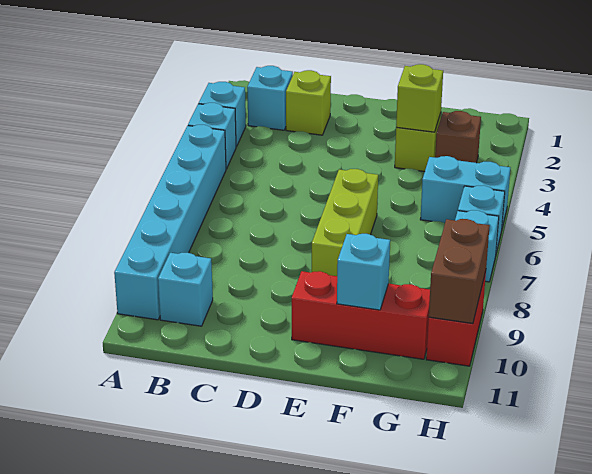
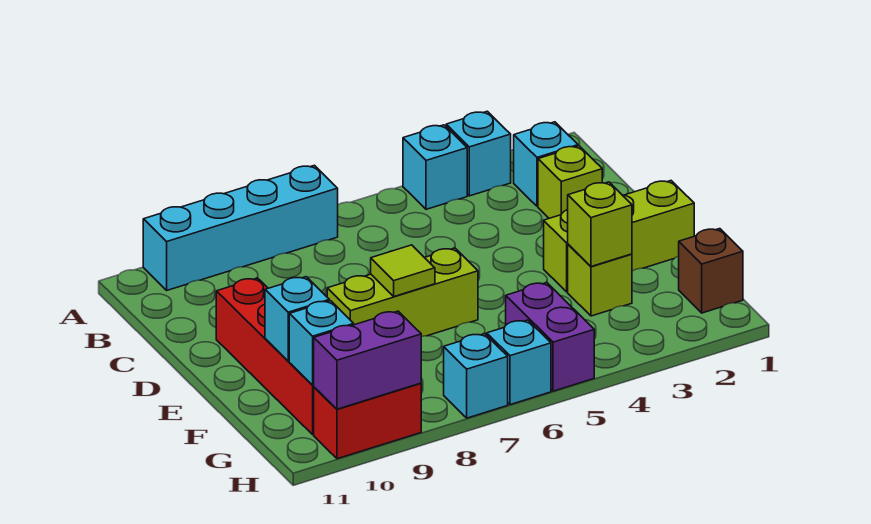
cyan 1x6 brick [114,125,226,320] -> cyan 1x4 brick [143,165,338,290]
cyan 1x1 brick [158,253,213,326] -> cyan 1x1 brick moved to [289,301,354,385]
none -> lime 1x3 brick [544,181,694,292]
none -> lime 1x1 tile [371,245,435,296]
red 1x3 brick [292,271,430,359] -> red 1x4 brick [216,278,314,435]
brown 1x1 brick [435,111,481,163] -> brown 1x1 brick moved to [679,229,743,313]
cyan 1x2 brick [420,156,510,227] -> purple 1x2 brick [506,282,594,391]
brown 1x2 brick [429,219,490,324] -> purple 1x2 brick [314,311,421,409]

